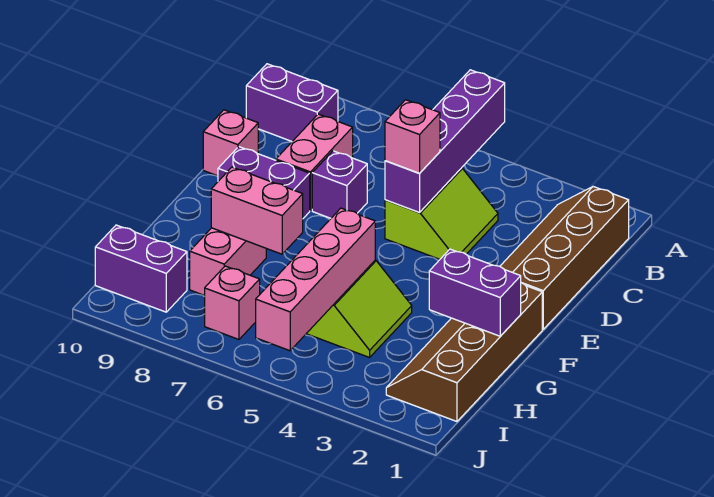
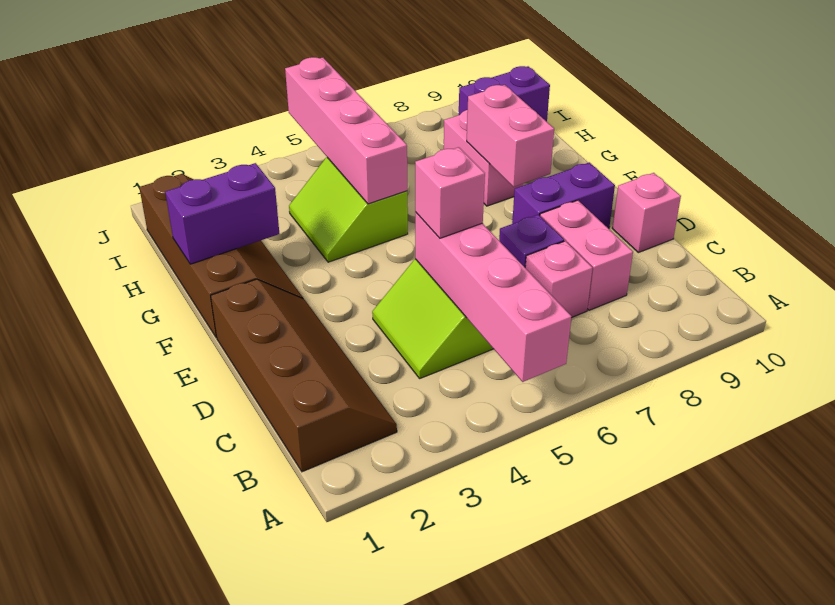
purple 1x4 brick [385,70,505,212] -> pink 1x4 brick [415,212,572,382]
purple 1x2 brick [246,64,338,141] -> none
pink 1x2 brick [211,167,303,254] -> pink 1x2 brick turned to [467,85,554,187]
pink 1x1 brick [205,266,260,339] -> pink 1x1 brick moved to [525,241,592,318]

